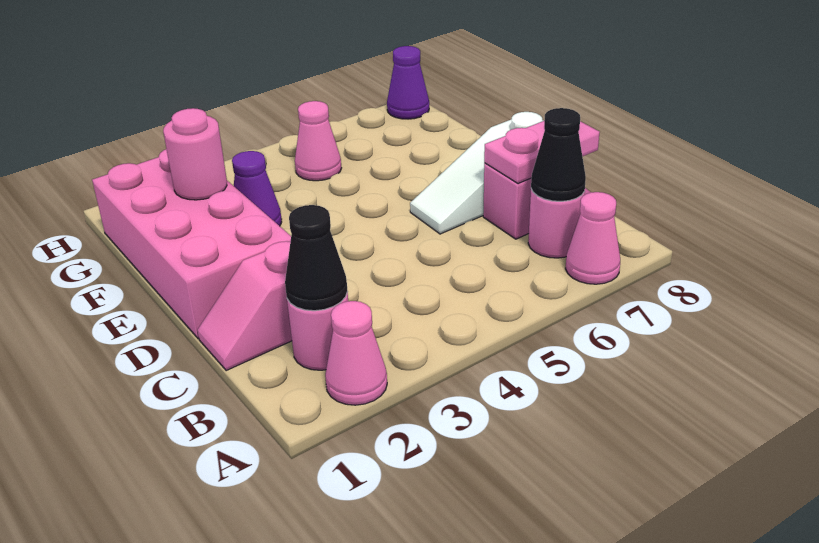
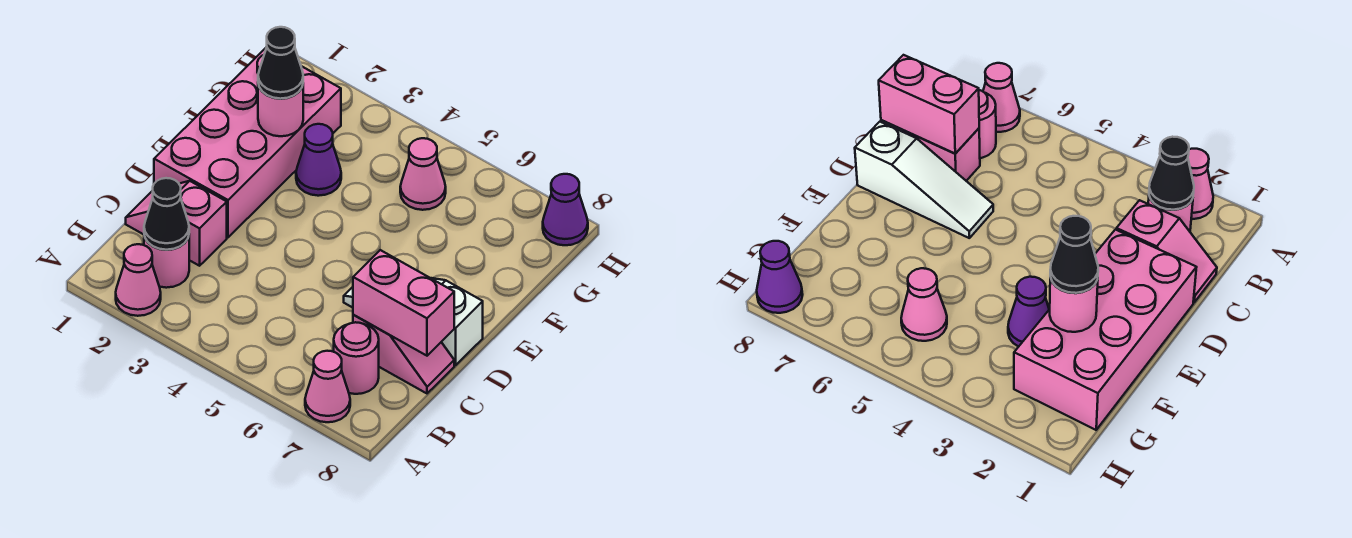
black 1x1 cone [531,108,586,201] -> black 1x1 cone moved to [258,27,303,99]
pink 1x2 plate [484,121,600,184] -> pink 1x2 brick [353,250,454,356]

